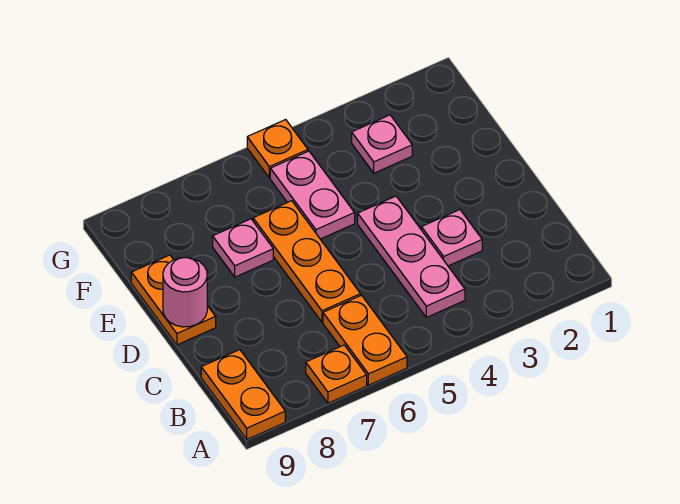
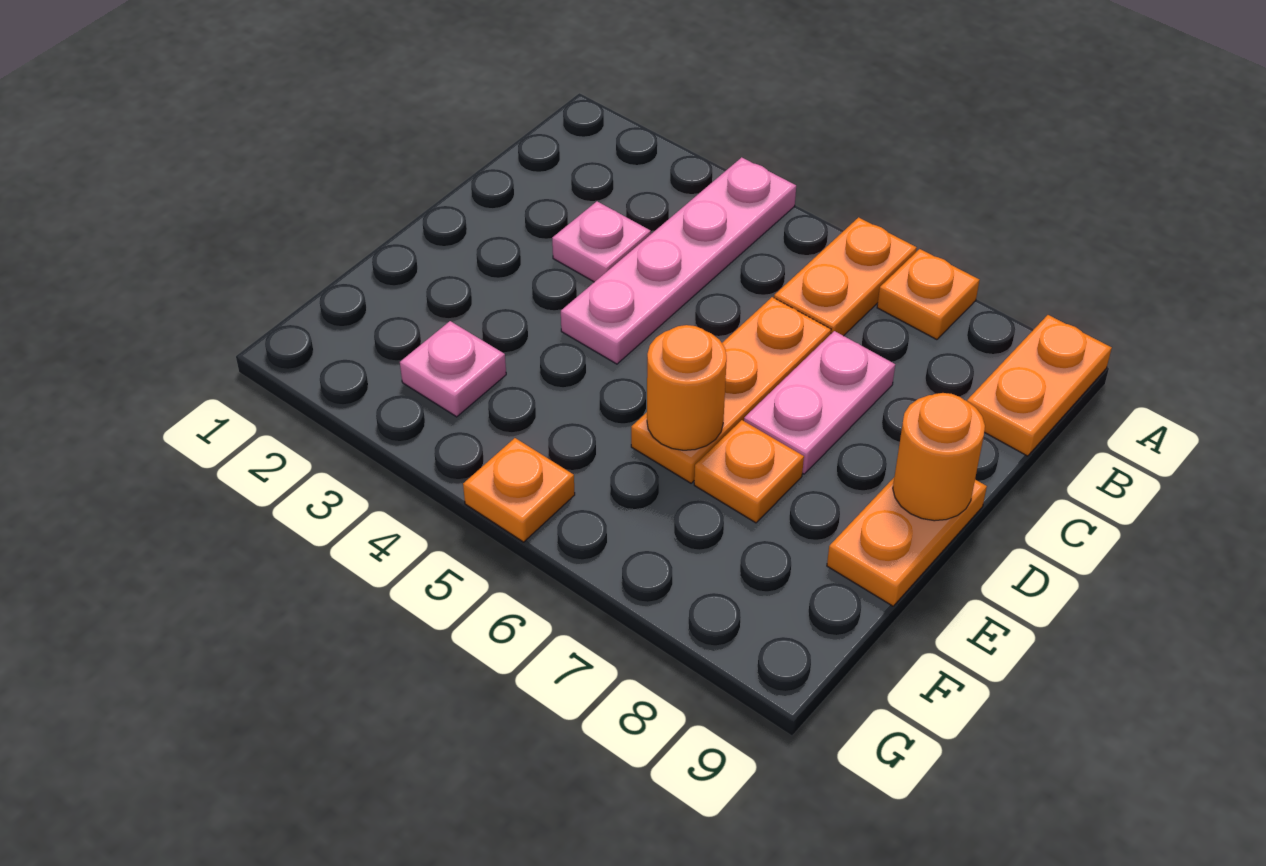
pink 1x3 plate [358,196,465,317] -> pink 1x4 plate [561,157,796,364]
pink 1x1 round brick [163,258,207,327] -> orange 1x1 round brick [893,393,985,521]
pink 1x2 plate [270,151,355,239] -> pink 1x2 plate moved to [744,331,895,474]
none -> orange 1x1 round brick [647,325,727,450]
pink 1x1 plate [213,219,273,277] -> orange 1x1 plate [694,420,804,523]

